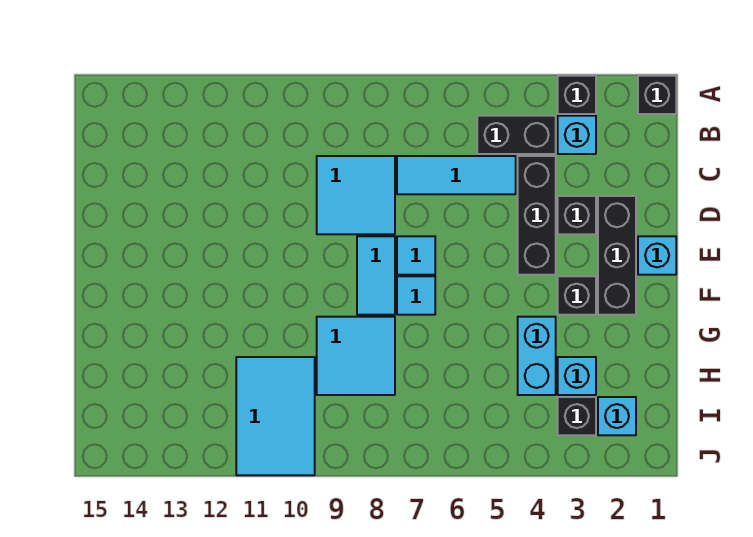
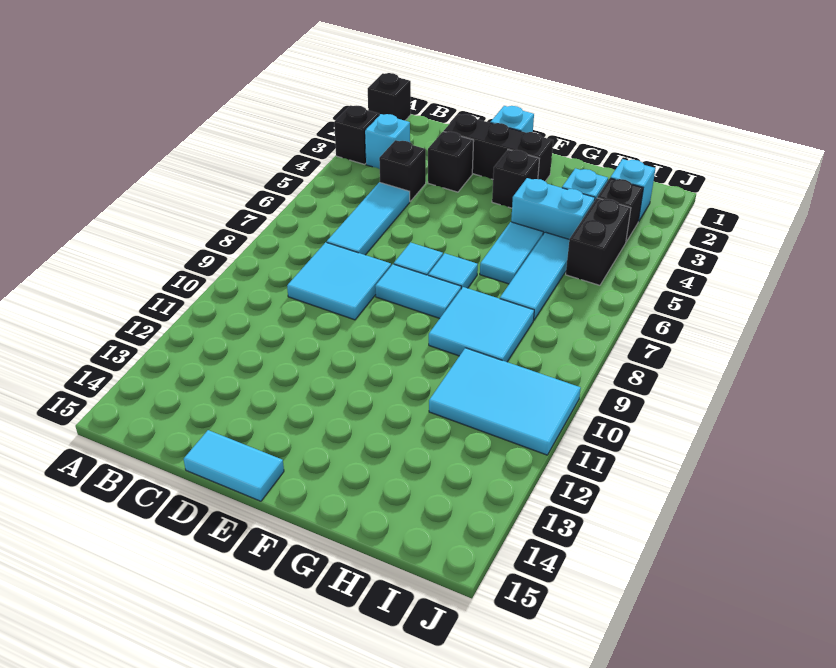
black 1x2 brick [477,116,556,154] -> black 1x2 brick moved to [566,198,631,285]
black 1x3 brick [518,156,556,275] -> black 1x1 brick [379,140,426,201]
none -> cyan 1x2 tile [184,430,284,501]
none -> cyan 1x2 tile [480,222,543,284]
none -> cyan 1x3 tile [500,232,569,320]

